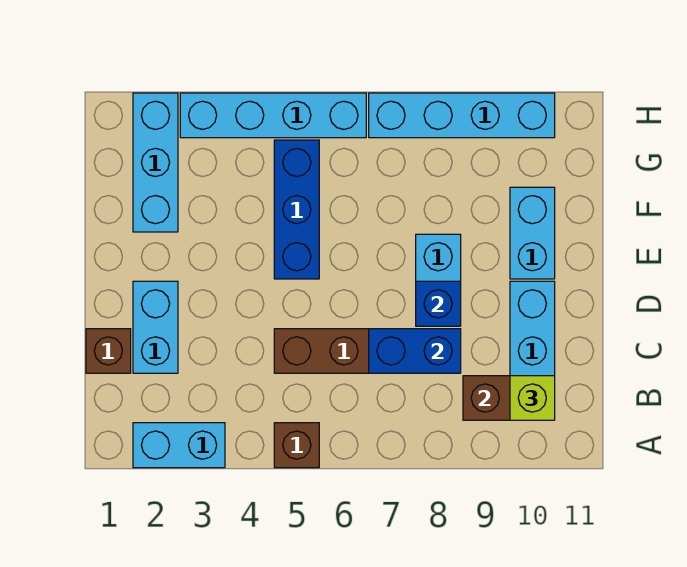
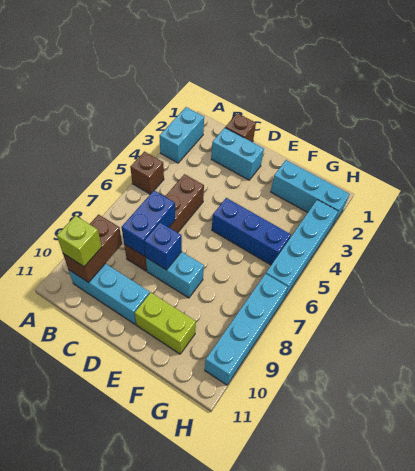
cyan 1x2 brick [510,187,555,279] -> lime 1x2 brick [135,293,196,354]

